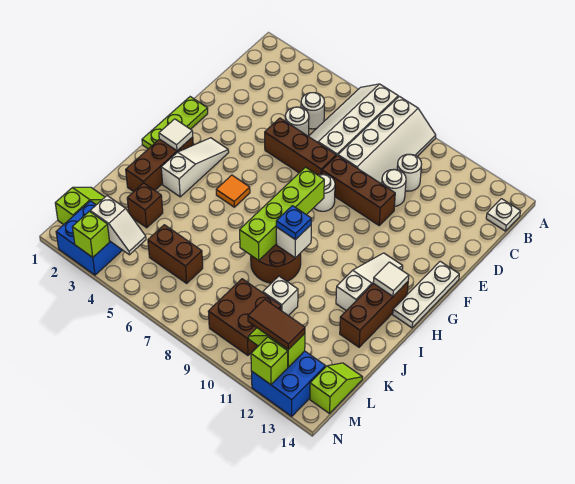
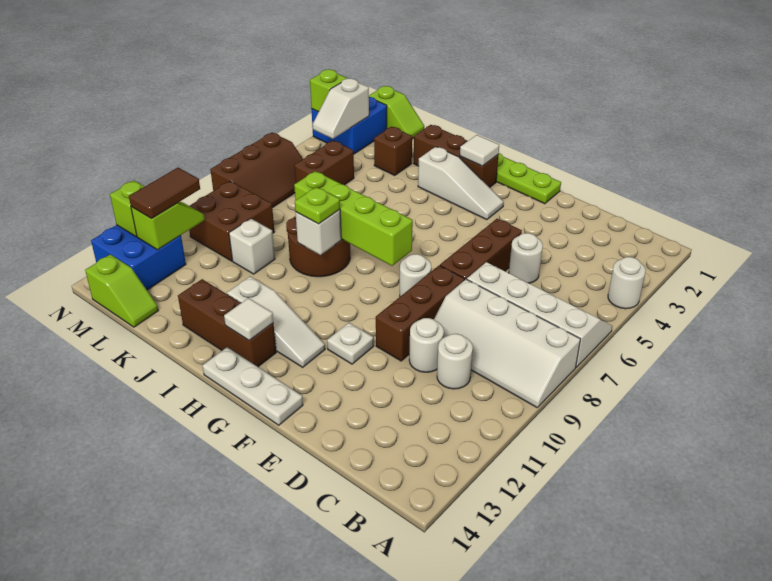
white 1x1 plate [486,199,521,231] -> white 1x1 plate moved to [327,323,374,364]
white 1x1 round brick [301,93,325,129] -> white 1x1 round brick moved to [608,257,646,309]
orange 1x1 tile [216,175,250,207] -> none
blue 1x1 plate [276,206,311,240] -> lime 1x1 plate [295,187,340,224]
none -> brown 2x3 slope [210,133,303,208]

